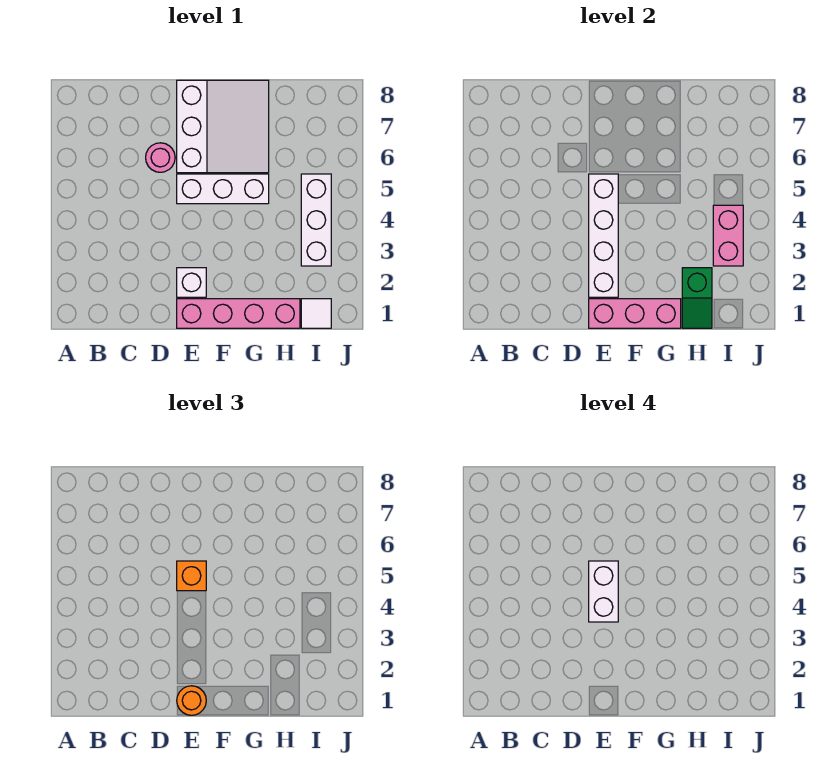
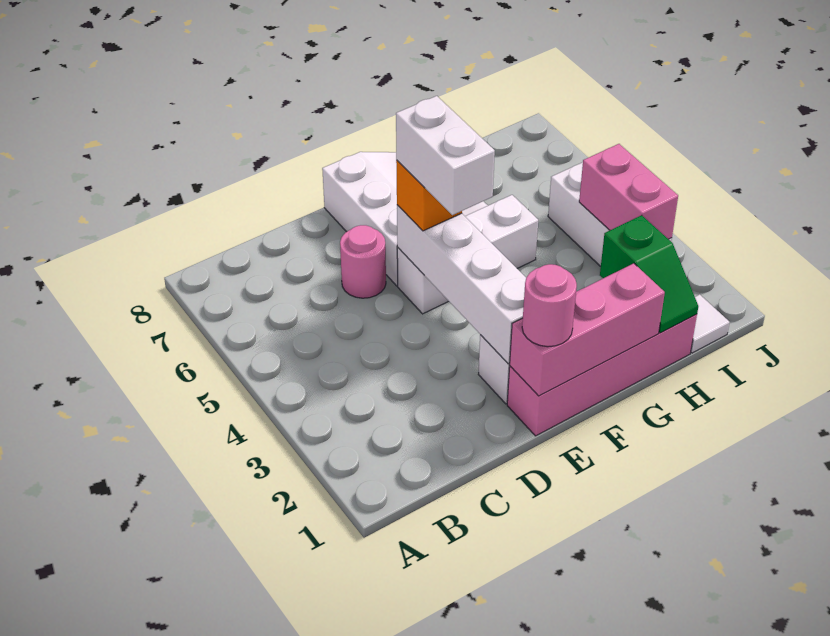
orange 1x1 round brick [177,686,206,715] -> pink 1x1 round brick [522,264,577,347]

